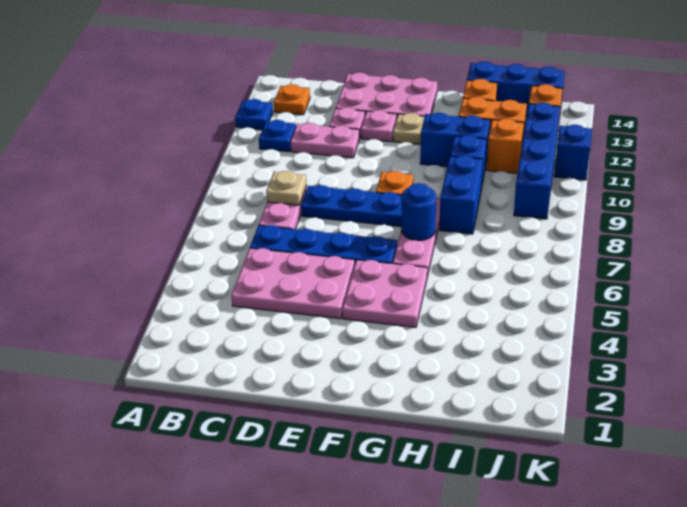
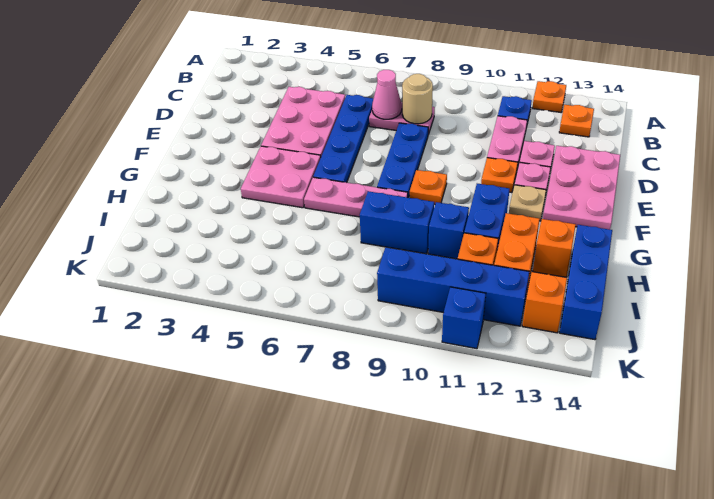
blue 1x1 plate [235,99,273,130] -> orange 1x1 plate [532,81,566,112]
none -> pink 1x1 cone [372,70,402,119]
tan 1x1 plate [266,171,307,205] -> tan 1x1 round brick [402,74,433,124]
none -> orange 1x1 plate [481,158,518,193]
blue 1x1 round brick [402,183,436,240] -> none

